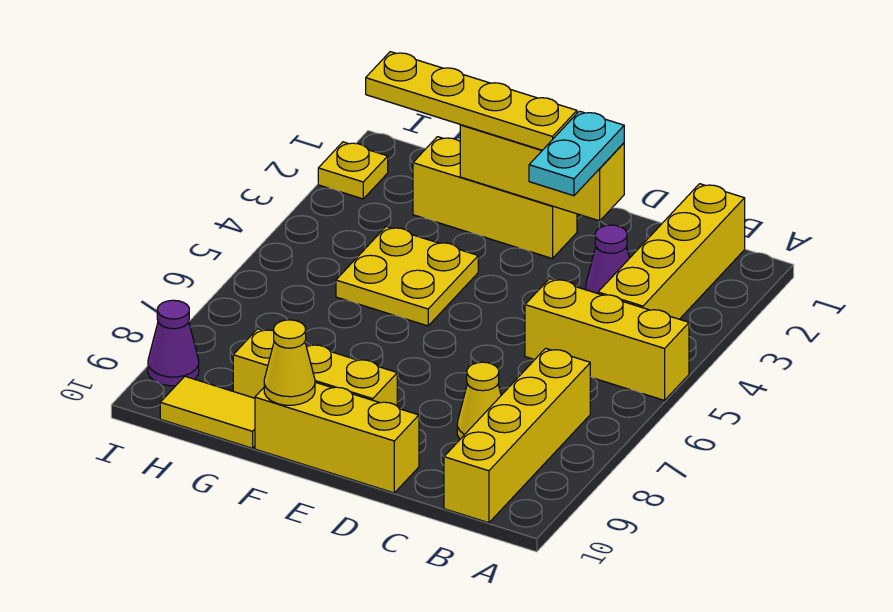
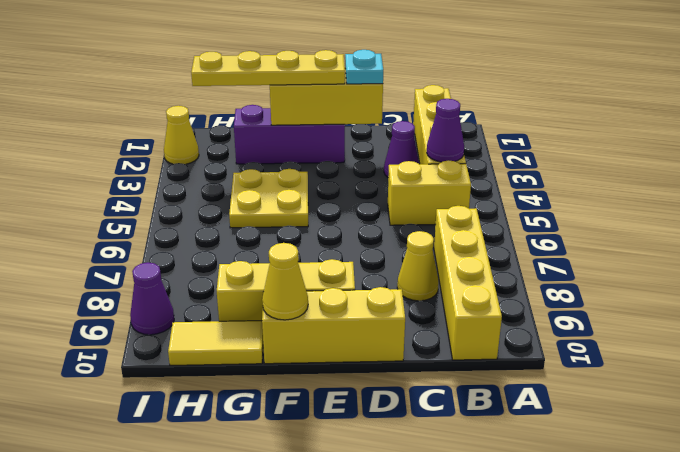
yellow 1x3 brick [525,279,689,400] -> yellow 1x2 brick [388,160,471,225]
none -> purple 1x1 cone [427,99,464,162]
cyan 1x2 plate [529,111,624,196] -> cyan 1x1 plate [345,50,383,84]
yellow 1x3 brick [413,137,577,259] -> purple 1x3 brick [234,105,345,164]
yellow 1x1 plate [318,142,388,199] -> yellow 1x1 cone [164,106,199,164]

